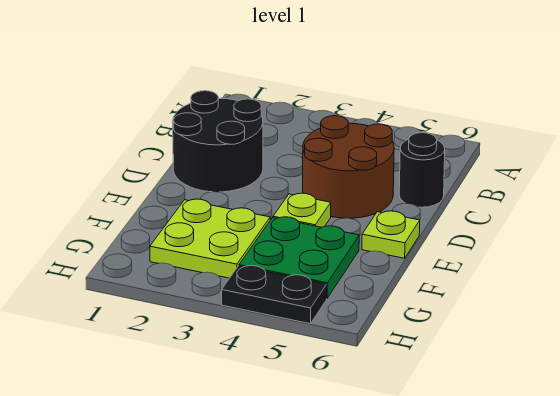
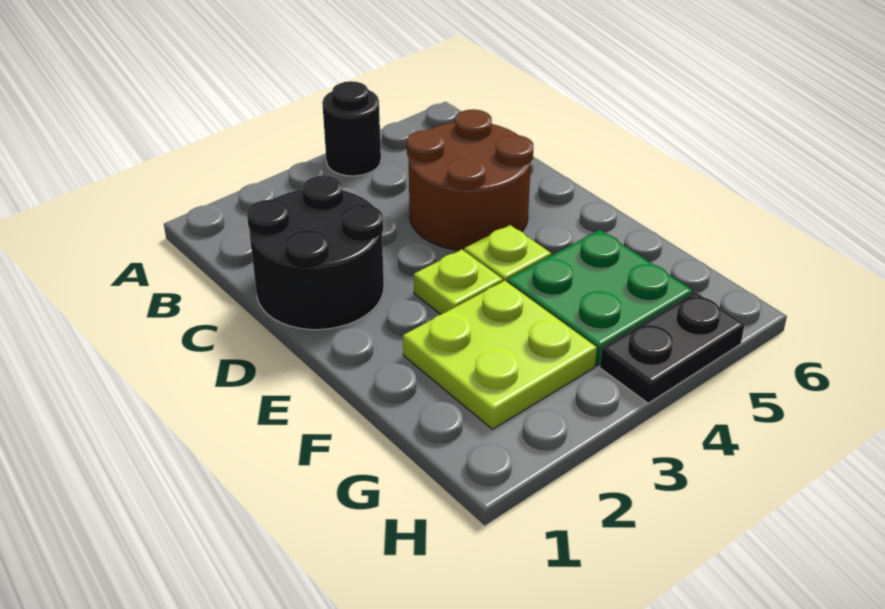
black 1x1 round brick [399,133,445,207] -> black 1x1 round brick moved to [322,81,381,176]
lime 1x1 plate [362,211,420,258] -> lime 1x1 plate moved to [414,249,503,314]

